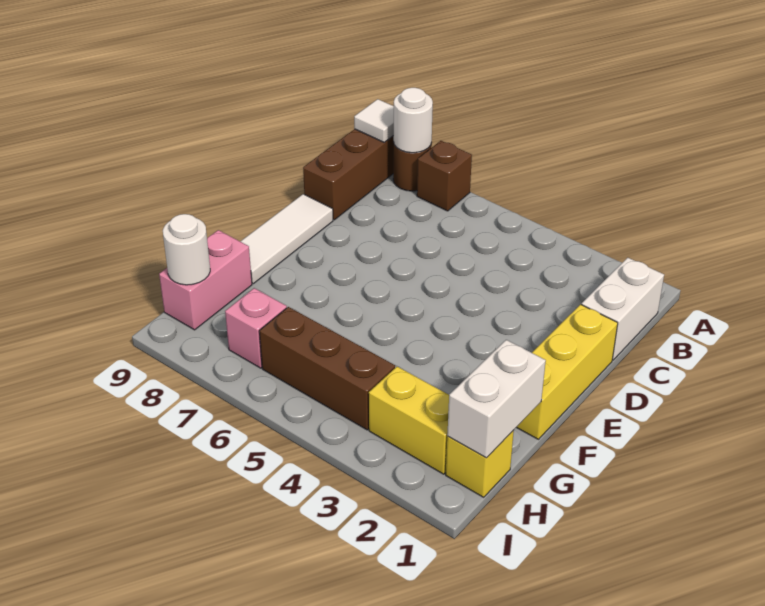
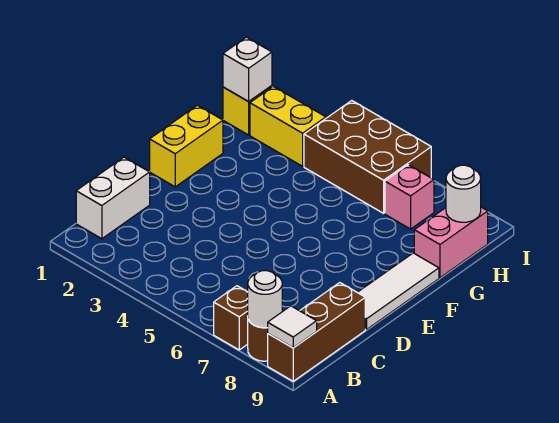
yellow 1x3 brick [516,304,618,439] -> yellow 1x2 brick [149,105,223,187]
white 1x2 brick [447,340,546,458] -> white 1x1 brick [223,37,272,102]
brown 1x3 brick [260,307,395,430] -> brown 2x3 brick [304,101,431,213]

